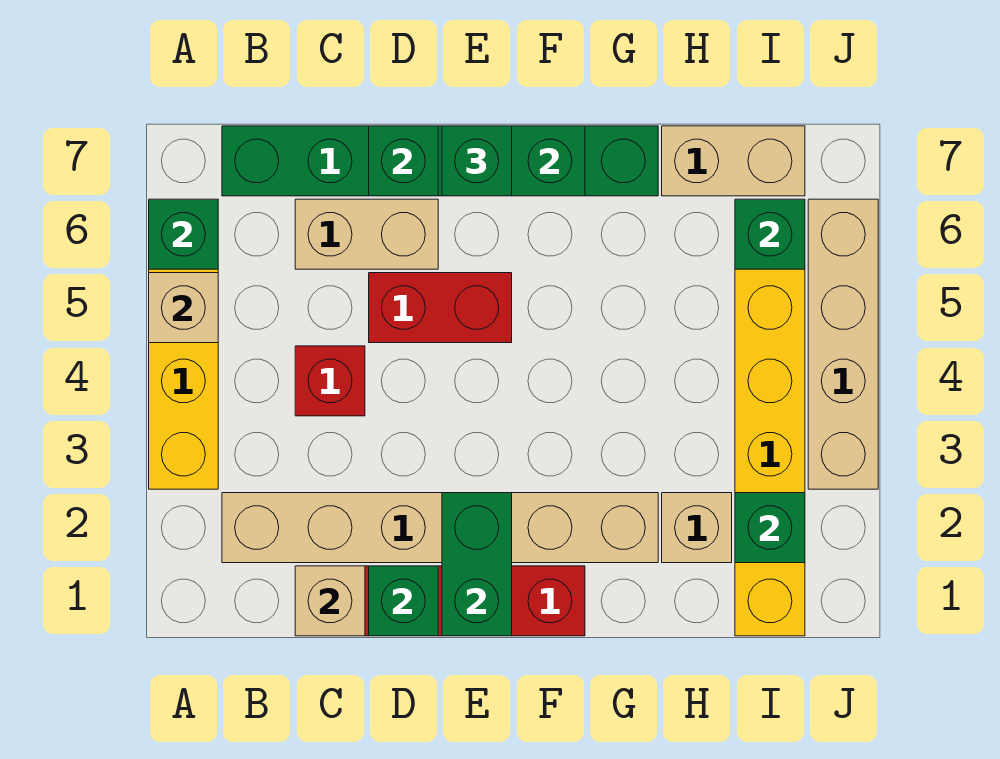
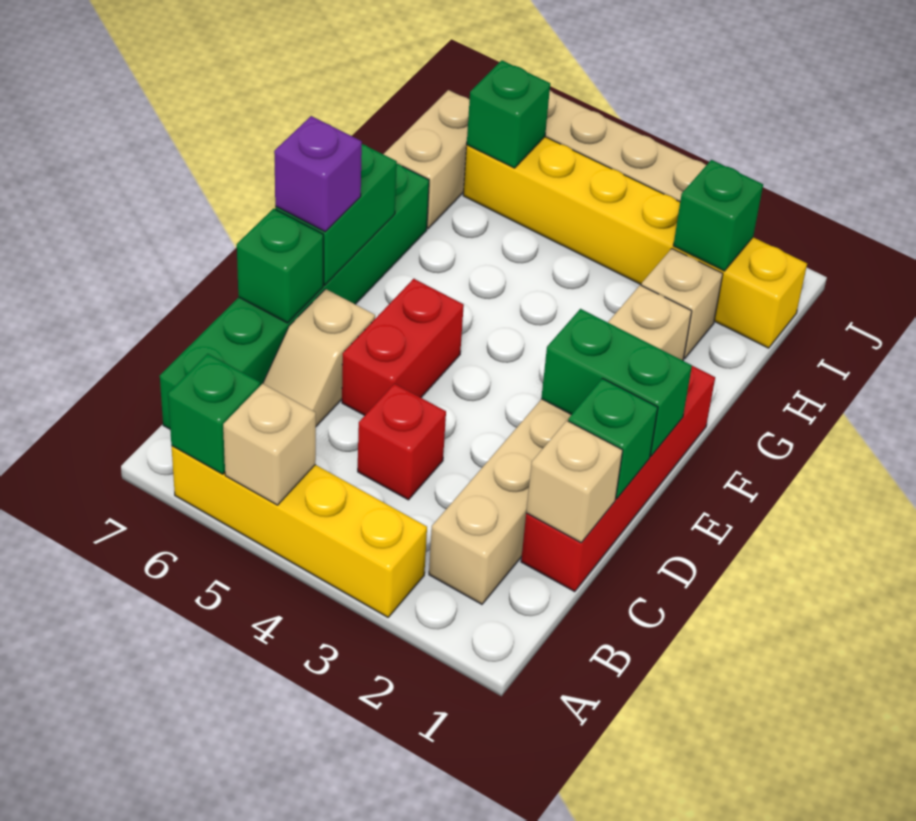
tan 1x2 brick [295,199,438,269] -> tan 1x2 slope [263,289,375,426]
green 1x1 brick [442,126,512,196] -> purple 1x1 brick [274,116,362,232]

